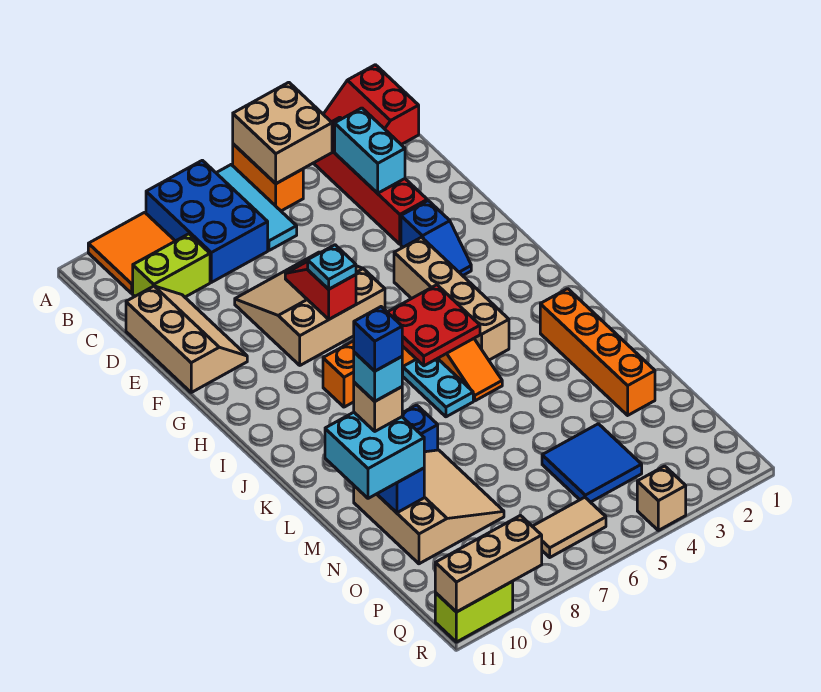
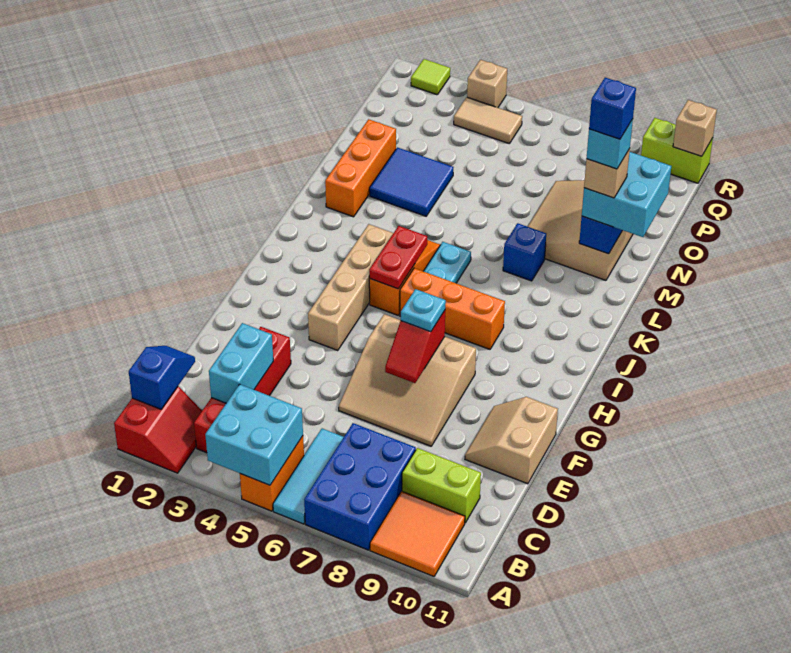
tan 2x2 brick [233,82,332,184] -> cyan 2x2 brick [205,384,303,485]
tan 2x3 slope [126,286,247,392] -> tan 2x2 slope [465,397,558,484]
blue 1x2 slope [401,201,471,276] -> blue 1x2 slope moved to [129,346,195,409]
red 2x2 plate [388,285,480,366] -> red 1x2 plate [369,226,427,289]
orange 1x4 brick [540,289,655,415] -> orange 1x3 brick [325,119,396,217]
blue 2x2 tile [542,424,642,502] -> blue 2x2 tile moved to [369,147,454,216]
tan 1x2 tile [532,497,606,557] -> tan 1x2 tile moved to [454,97,522,143]
none -> lime 1x1 tile [411,59,450,95]
tan 1x3 brick [435,516,542,612] -> tan 1x1 brick [673,100,717,156]

